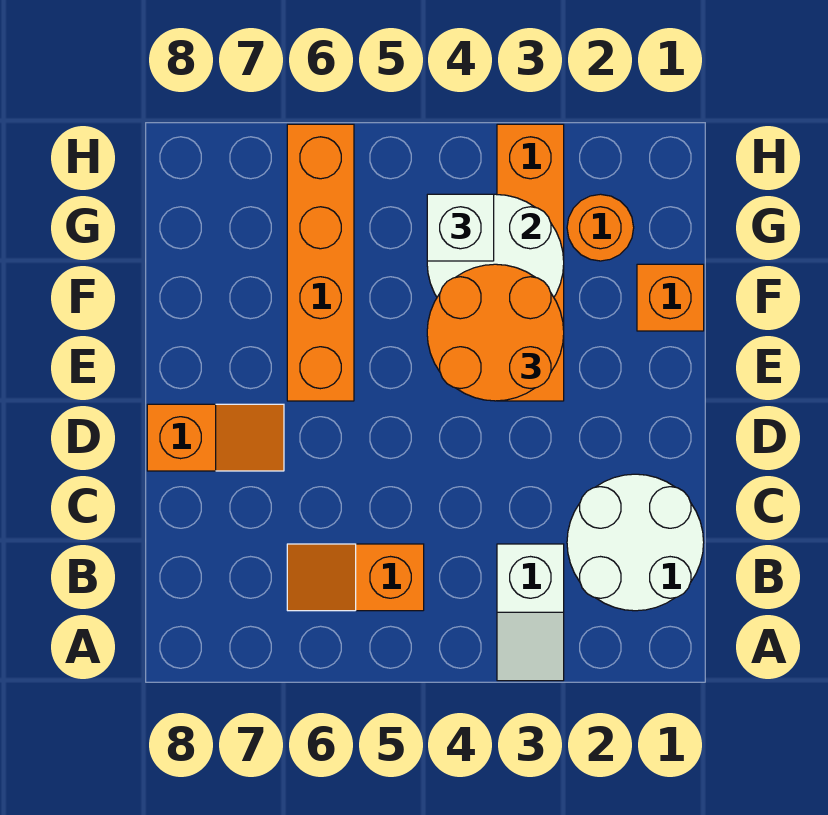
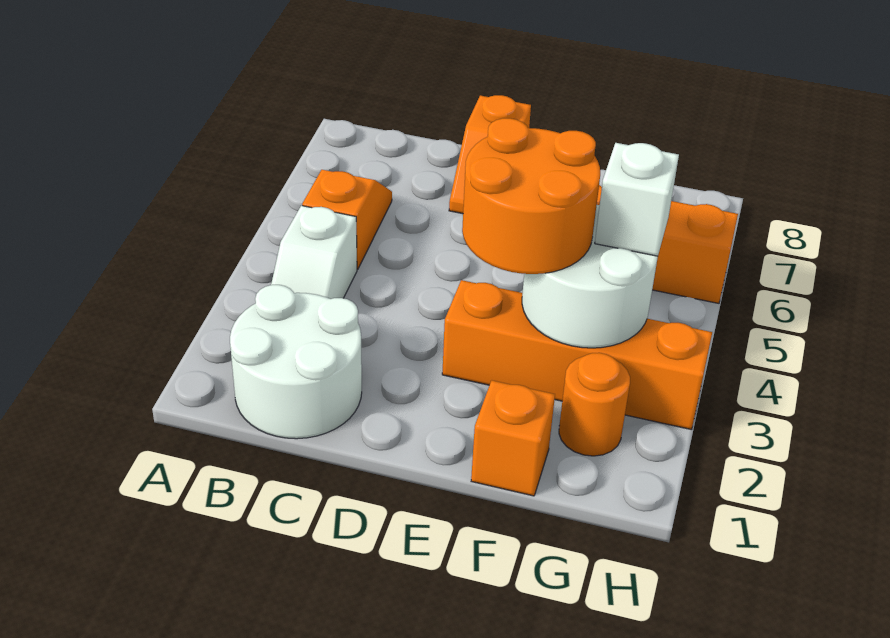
white 1x2 slope [497,544,564,681] -> white 1x2 slope turned to [271,206,357,299]

